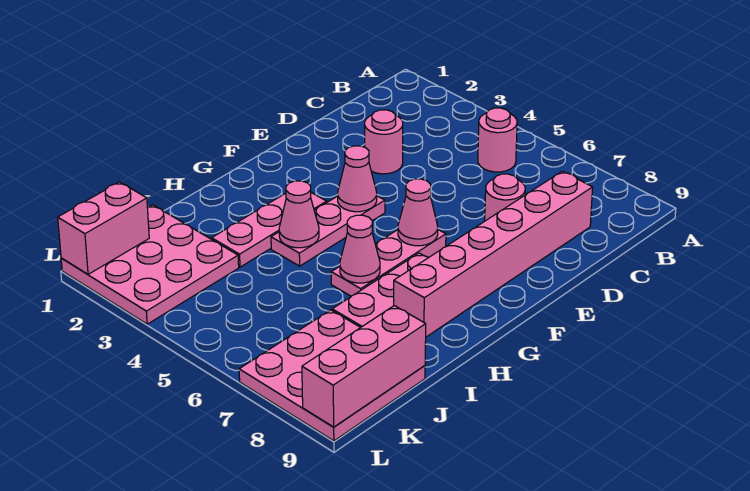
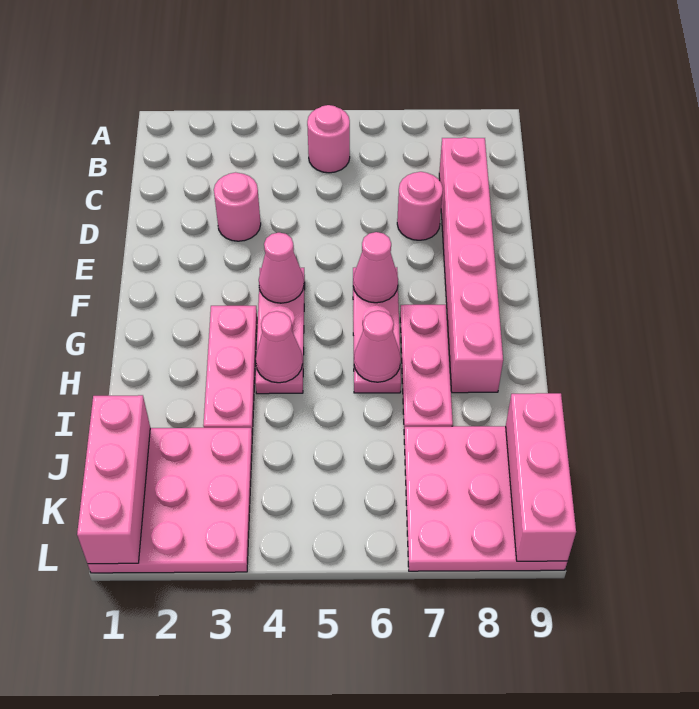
pink 1x2 brick [58,182,149,274] -> pink 1x3 brick [77,395,150,564]

